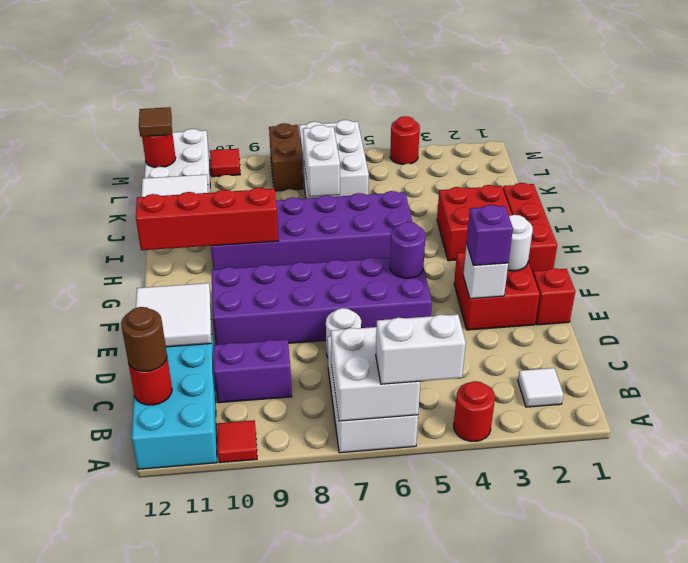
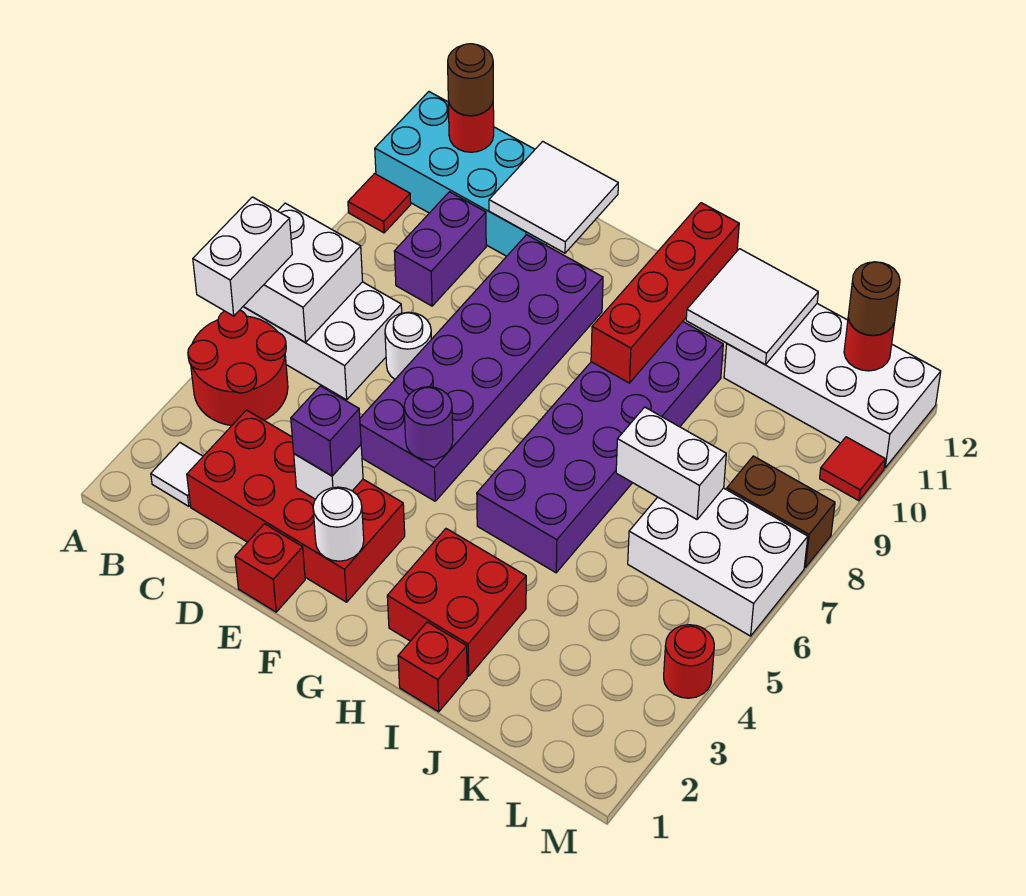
red 1x1 round brick [454,381,495,441] -> red 2x2 round brick [188,310,288,426]
red 2x2 brick [454,252,540,330] -> red 2x4 brick [187,410,405,602]
red 1x3 brick [503,183,557,273] -> red 1x1 brick [398,622,467,712]
brown 1x1 tile [139,107,172,137] -> brown 1x1 round brick [848,262,900,335]

